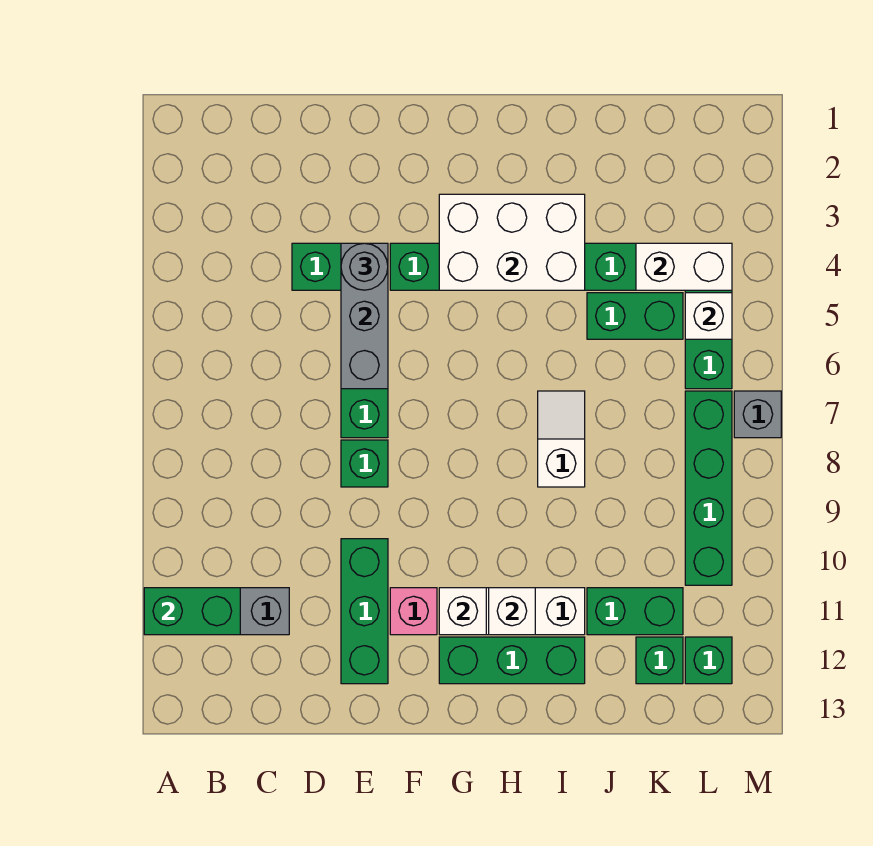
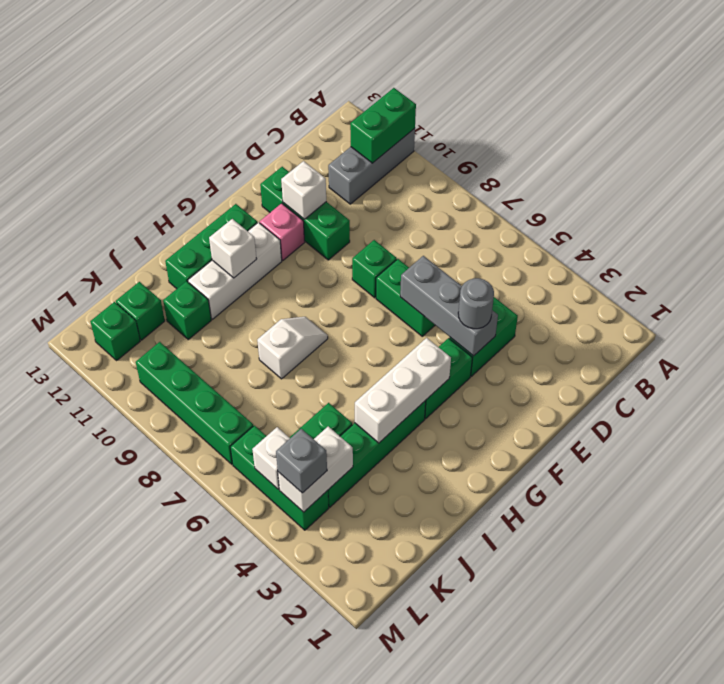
white 2x3 brick [439,194,585,290] -> white 1x3 brick [355,338,451,443]
white 1x1 brick [439,588,486,635] -> white 1x1 brick moved to [281,161,326,220]
white 1x2 slope [538,391,585,487] -> white 1x2 slope turned to [257,317,328,379]
green 1x2 brick [587,588,683,635] -> green 1x1 brick [163,281,211,339]
grey 1x1 brick [734,391,781,438] -> grey 1x1 brick moved to [276,429,327,493]

